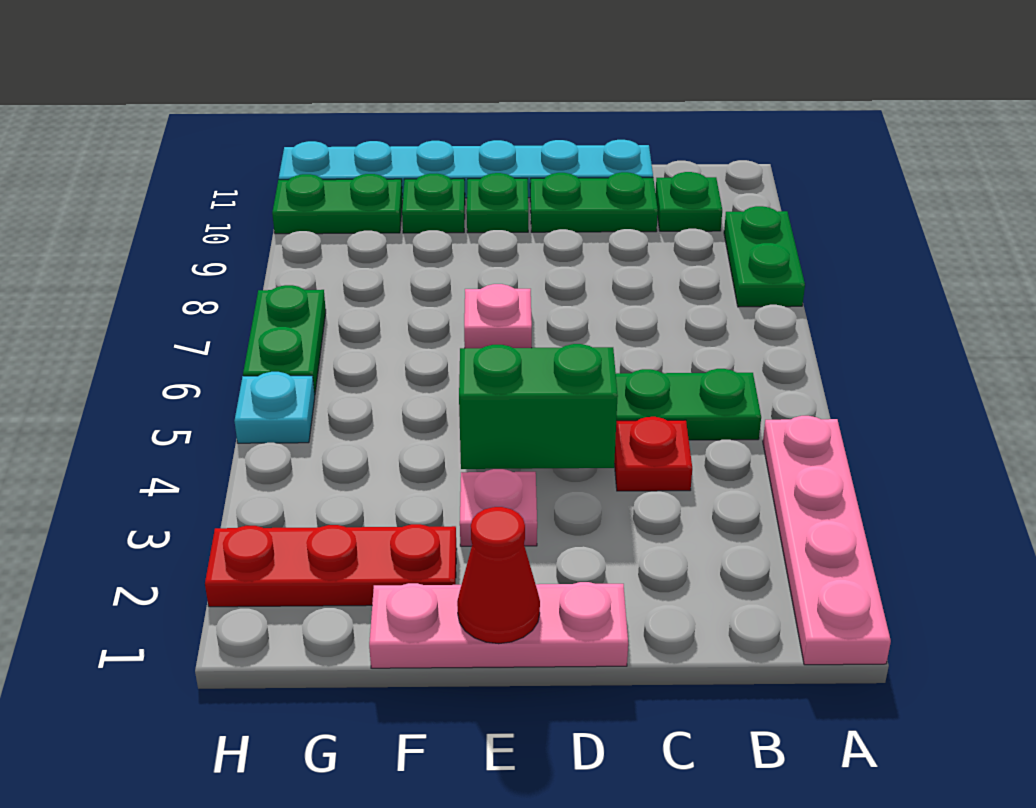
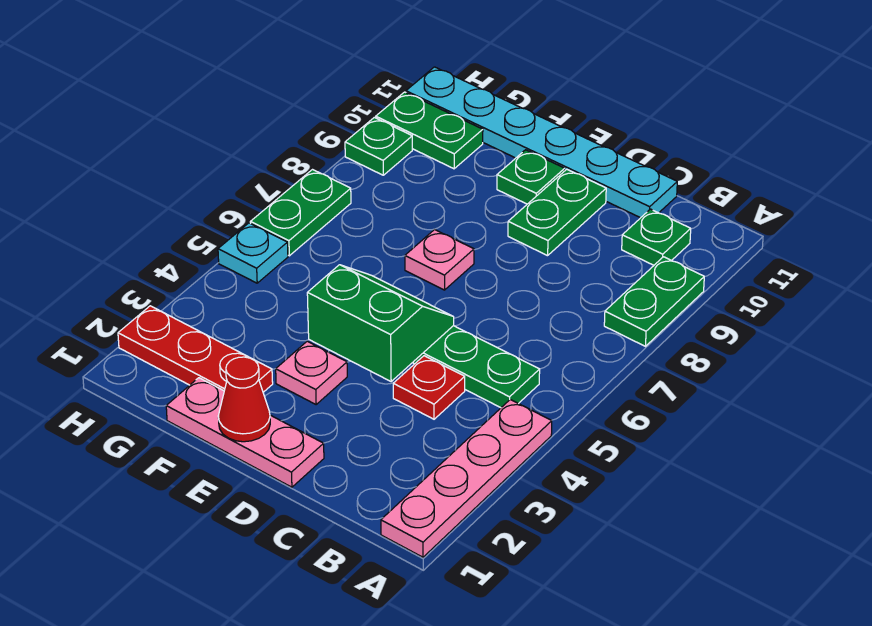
green 1x2 plate [530,172,658,232] -> green 1x2 plate turned to [508,169,606,256]
green 1x1 plate [402,174,465,233] -> green 1x1 plate moved to [345,118,412,175]

